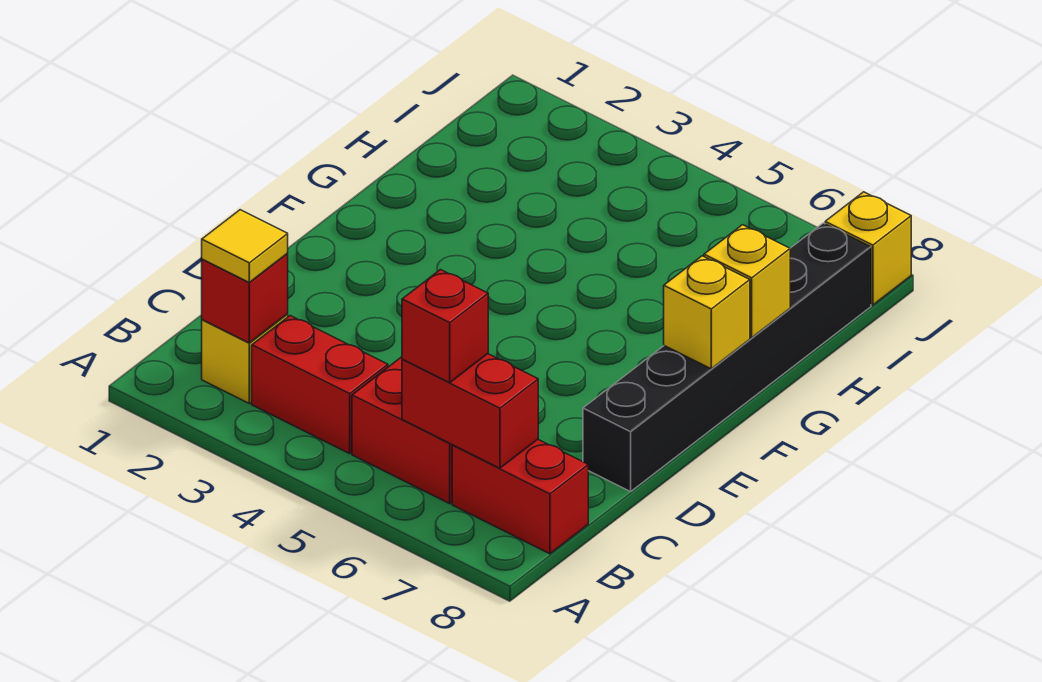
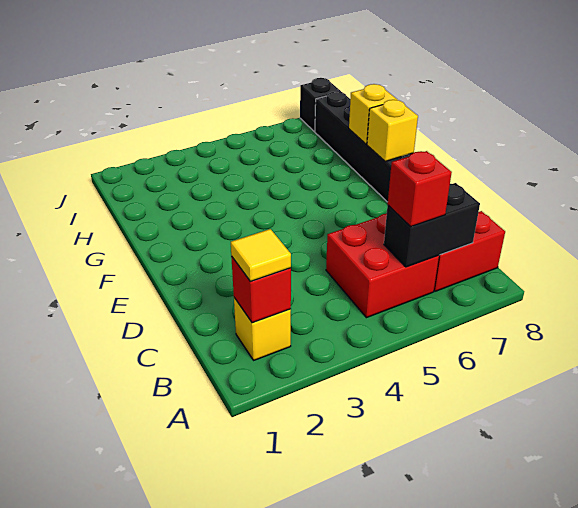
red 1x2 brick [252,316,388,454] -> none
red 1x2 brick [402,354,538,468] -> black 1x2 brick [384,183,480,267]
yellow 1x1 brick [825,192,911,305] -> black 1x1 brick [300,78,341,132]

